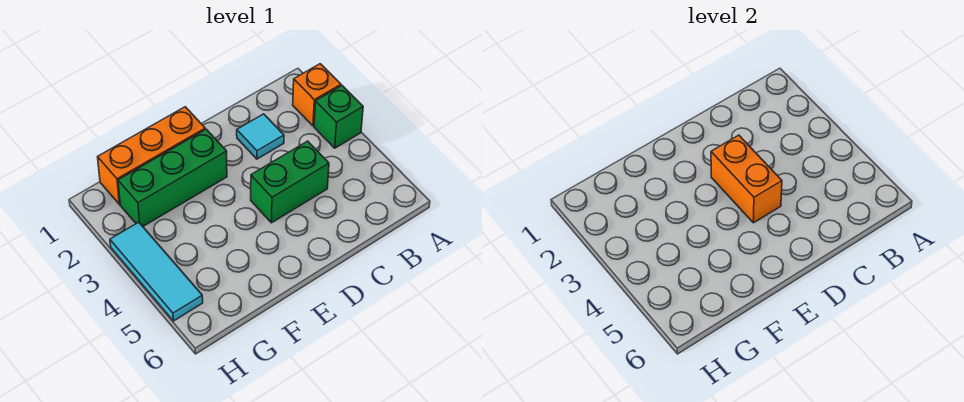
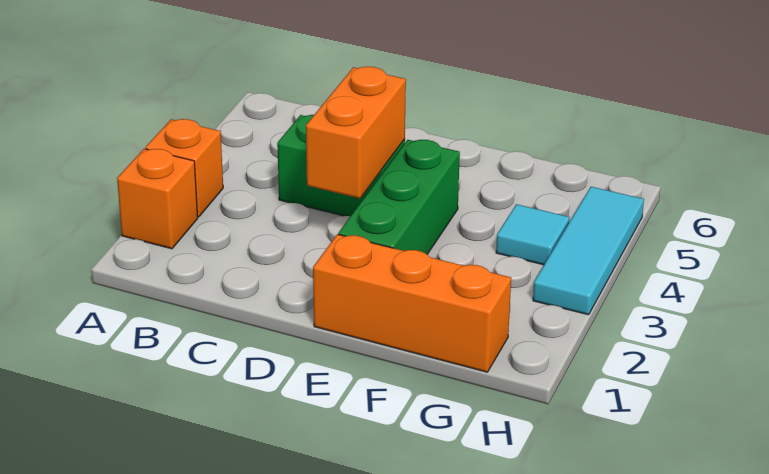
green 1x1 brick [314,86,363,148] -> orange 1x1 brick [145,119,223,217]
cyan 1x1 tile [237,114,284,159] -> cyan 1x1 tile moved to [496,204,569,265]
green 1x3 brick [118,129,227,226] -> green 1x3 brick turned to [338,140,460,254]

